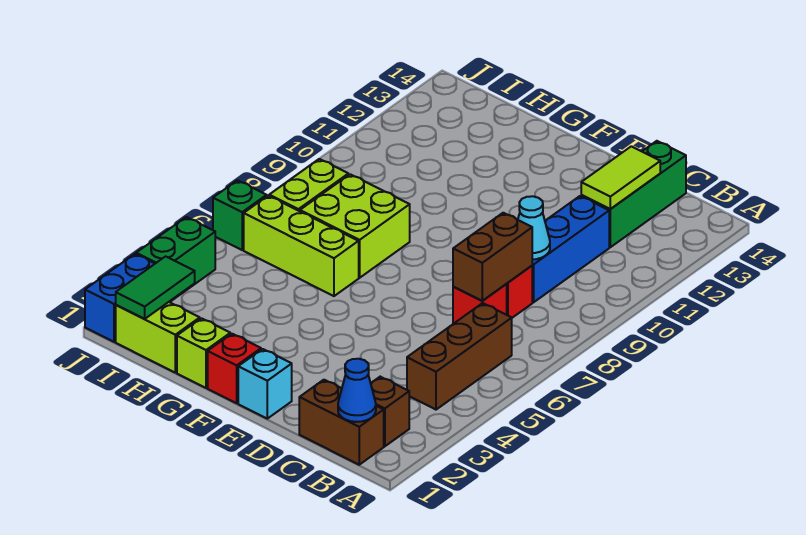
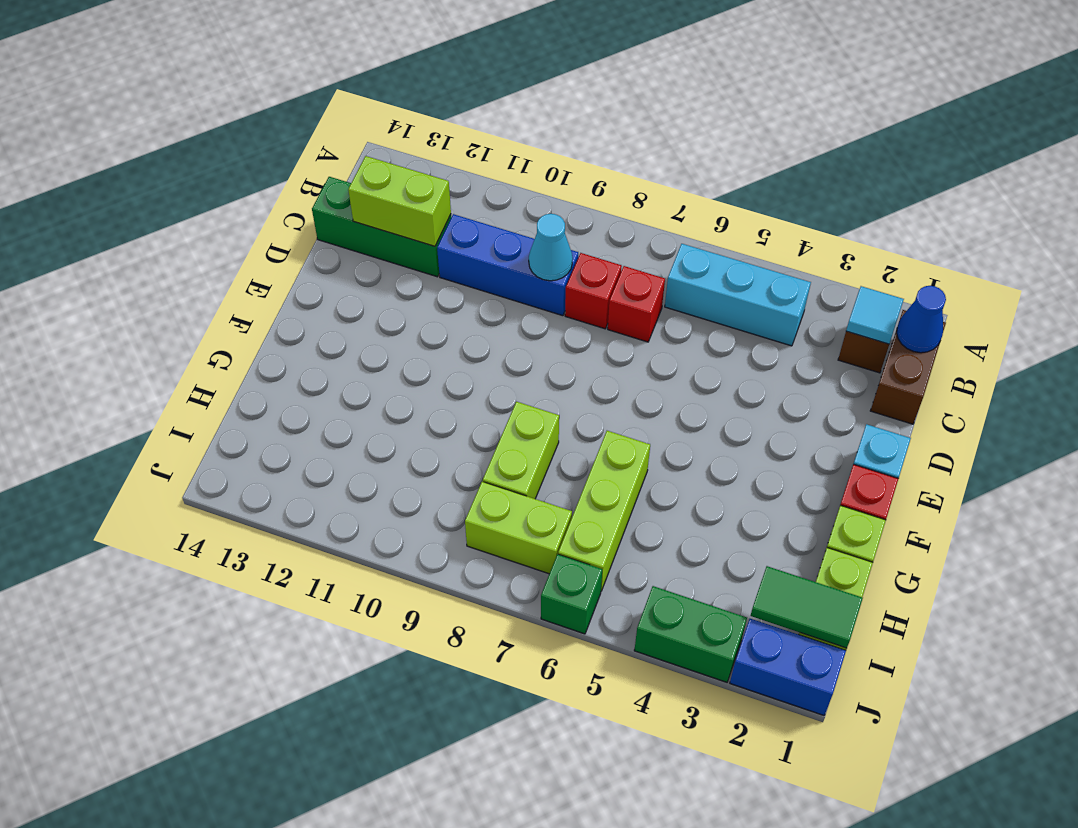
none -> cyan 1x1 tile [846,286,904,344]
brown 1x3 brick [407,303,512,410] -> cyan 1x3 brick [665,244,811,346]
brown 1x2 brick [453,213,532,301] -> none
lime 1x2 tile [581,146,660,209] -> lime 1x2 brick [348,156,451,246]
lime 2x2 brick [300,174,410,278] -> lime 1x2 brick [483,402,559,499]

